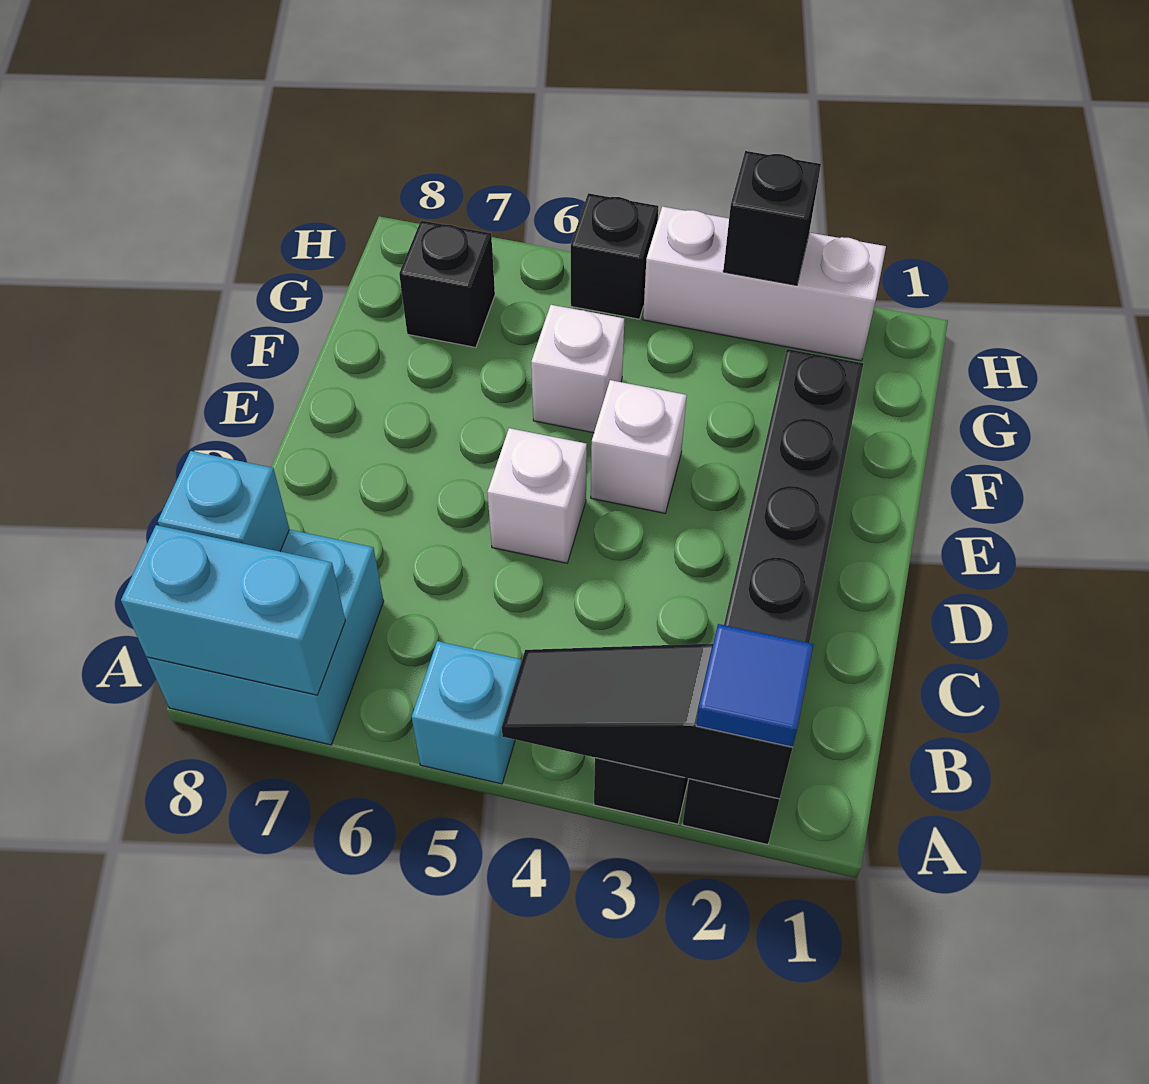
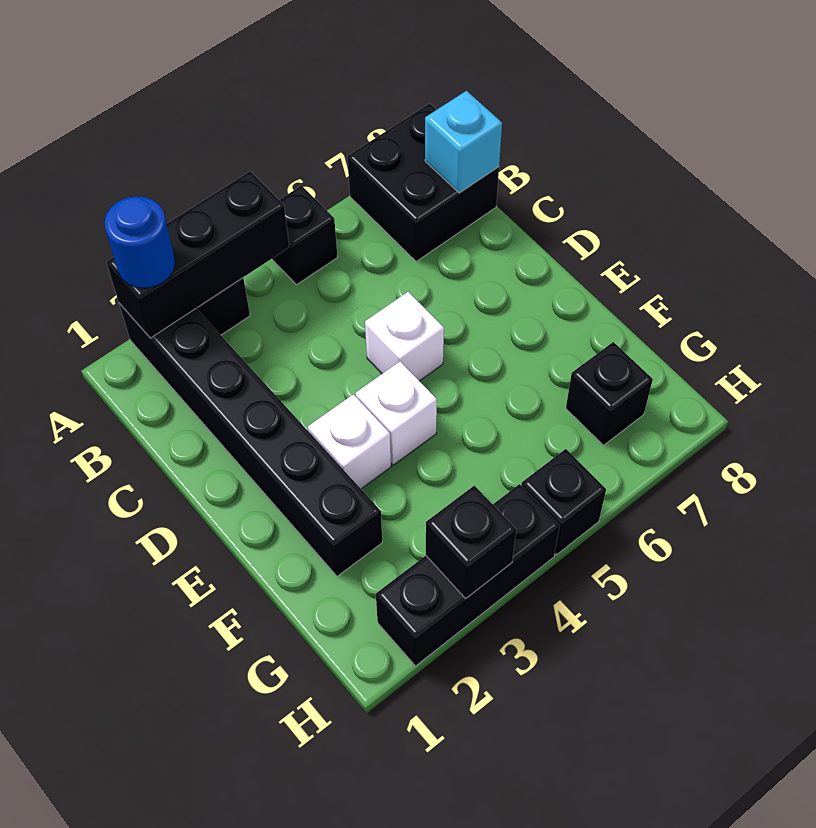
black 1x3 slope [502,643,793,799] -> black 1x3 brick [106,171,289,338]
blue 1x1 tile [696,624,814,747] -> blue 1x1 round brick [104,196,175,288]
cyan 1x1 brick [412,641,521,784] -> black 1x1 brick [272,186,337,285]
cyan 2x2 brick [147,530,384,745] -> black 2x2 brick [347,103,499,261]
cyan 1x2 brick [121,525,345,695] -> none
white 1x1 brick [531,305,624,433] -> white 1x1 brick moved to [308,394,391,489]
white 1x3 brick [643,206,886,361] -> black 1x3 brick [376,484,560,666]

